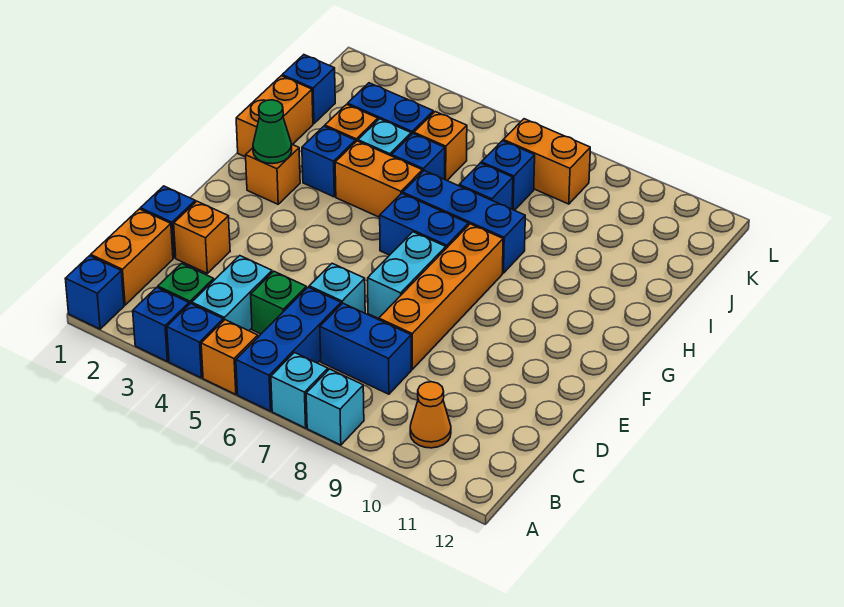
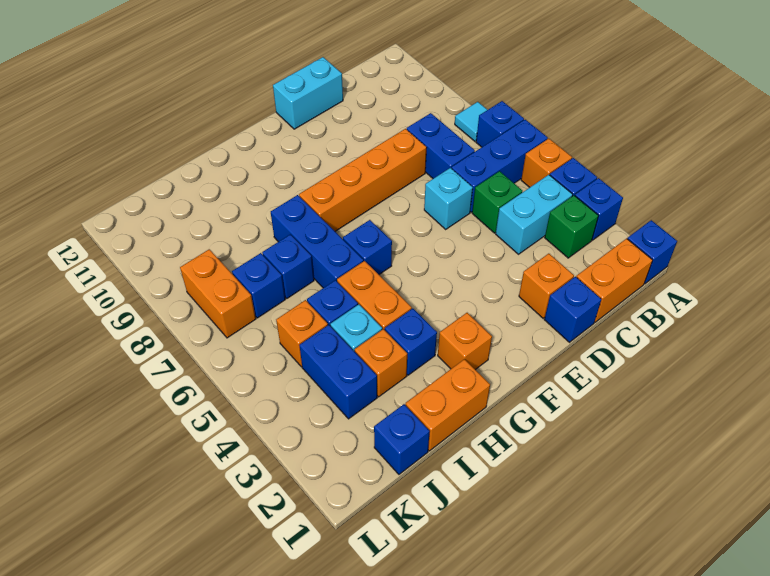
cyan 1x1 brick [271,353,328,428] -> blue 1x1 brick [476,101,524,147]
cyan 1x1 brick [306,369,364,445] -> cyan 1x1 tile [455,102,487,141]
orange 1x1 cone [410,382,451,448] -> none
cyan 1x2 brick [368,232,446,319] -> cyan 1x2 brick moved to [273,57,343,129]
green 1x1 cone [253,100,292,164] -> none
blue 1x2 brick [380,193,468,255] -> blue 1x1 brick [343,220,392,274]

